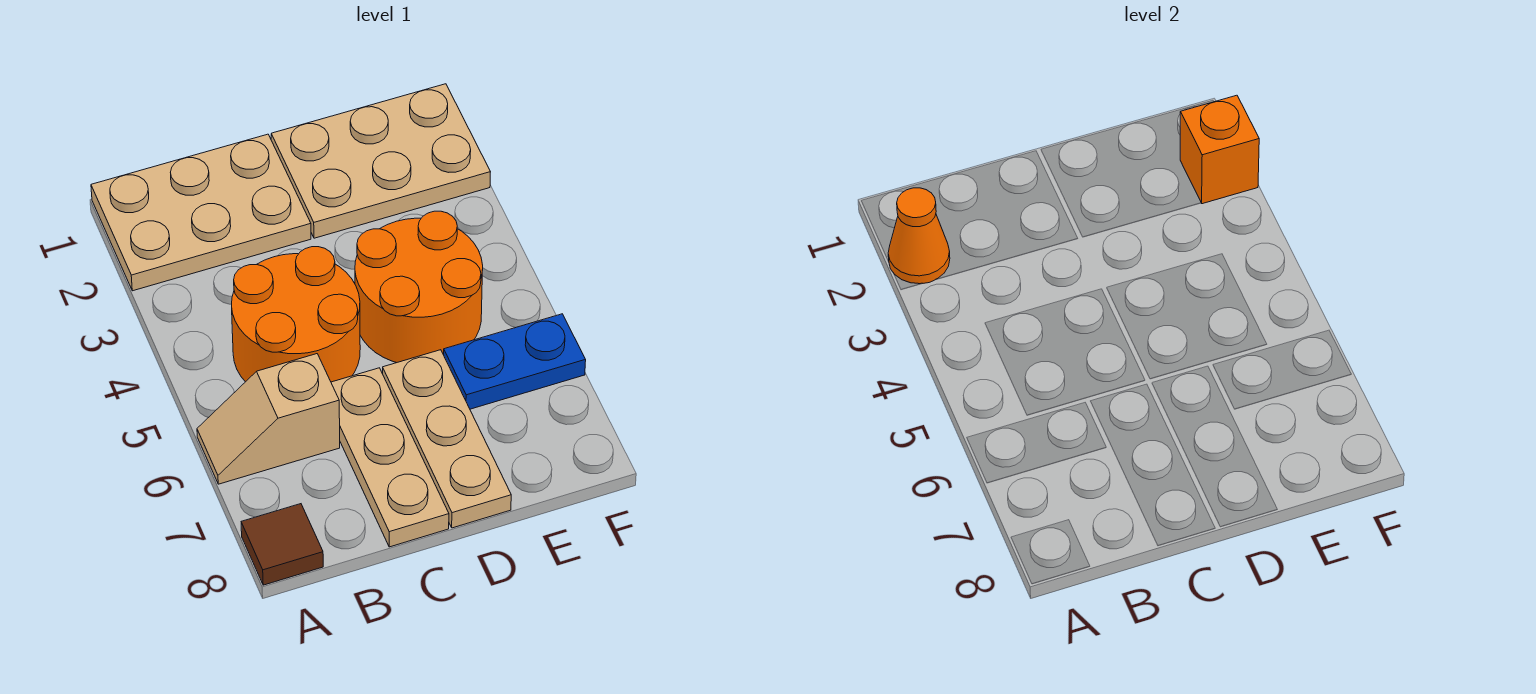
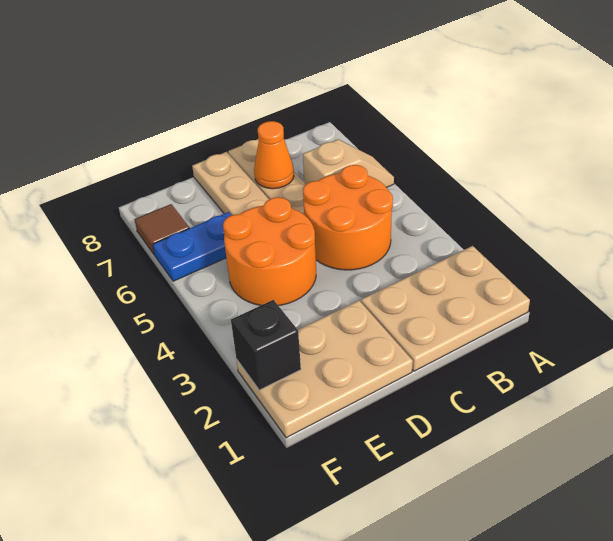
orange 1x1 cone [888,188,950,284] -> orange 1x1 cone moved to [254,121,294,189]
brown 1x1 tile [241,504,323,585] -> brown 1x1 tile moved to [135,204,189,255]
orange 1x1 brick [1180,95,1259,204] -> black 1x1 brick [231,300,301,390]

